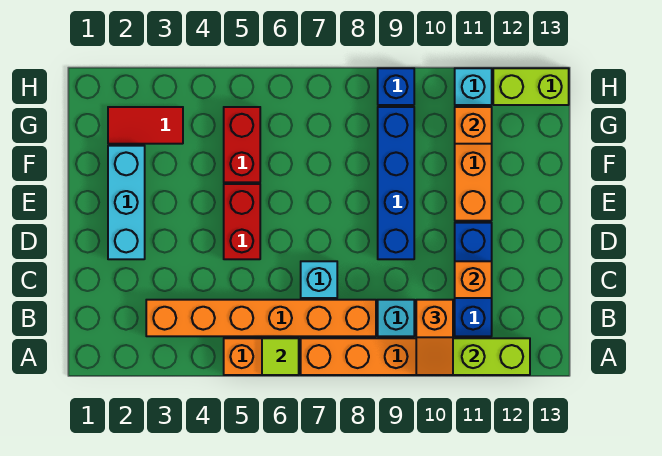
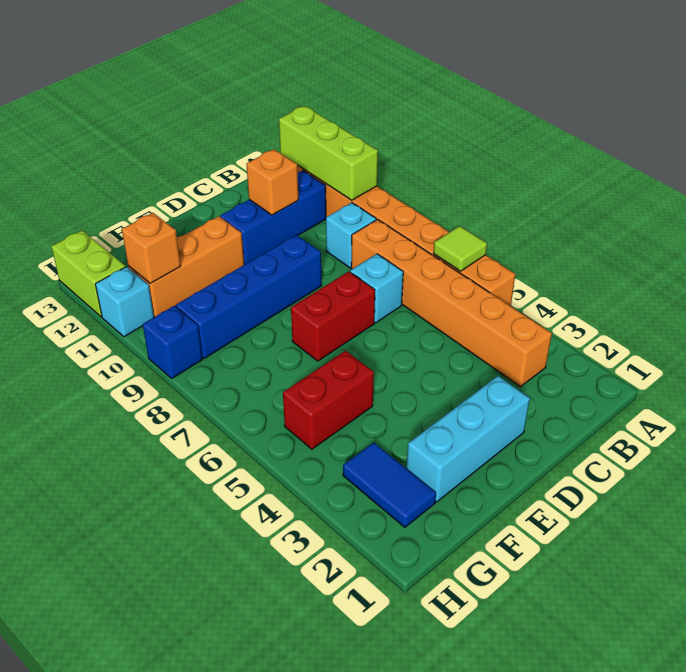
orange 1x2 slope [416,300,453,375] -> none
red 1x2 brick [224,184,260,259] -> red 1x2 brick moved to [291,271,375,361]
red 1x2 tile [108,107,183,144] -> blue 1x2 tile [343,443,436,527]

